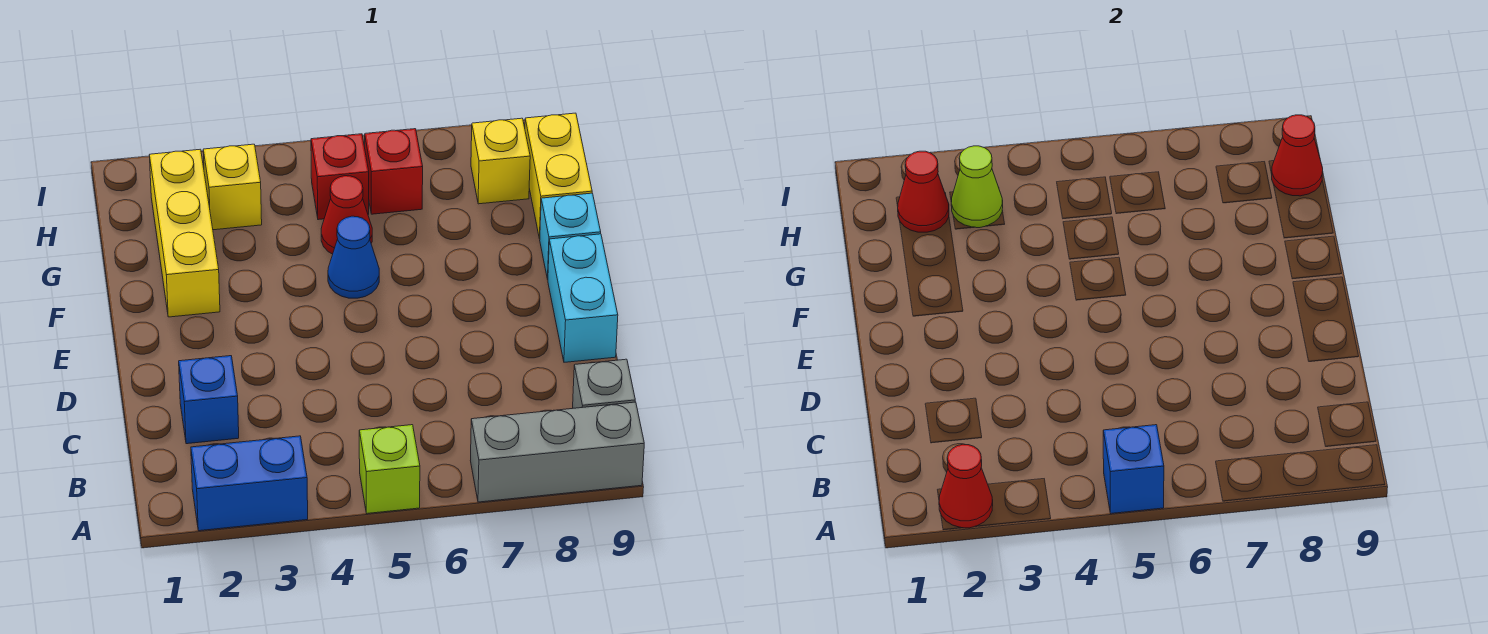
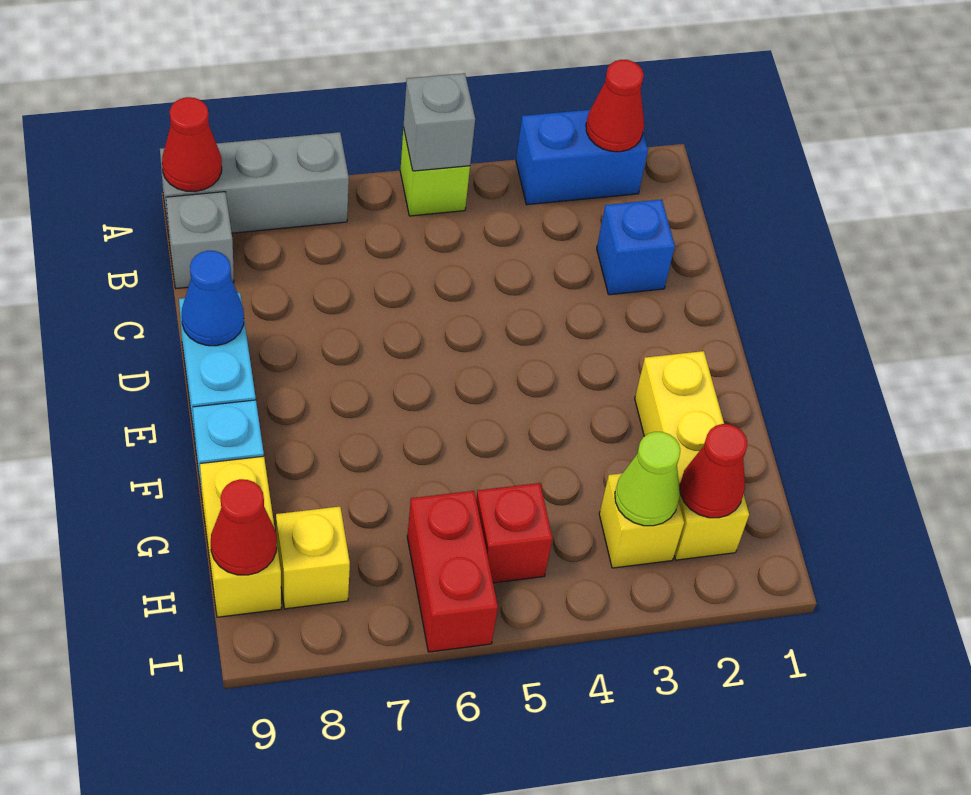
blue 1x1 brick [1103,425,1164,513] -> grey 1x1 brick [403,73,475,171]
blue 1x1 cone [328,216,379,298] -> blue 1x1 cone moved to [182,251,244,346]
red 1x1 cone [321,176,372,254] -> red 1x1 cone moved to [162,97,222,192]
red 1x1 brick [365,129,423,214] -> red 1x2 brick [407,491,498,652]

